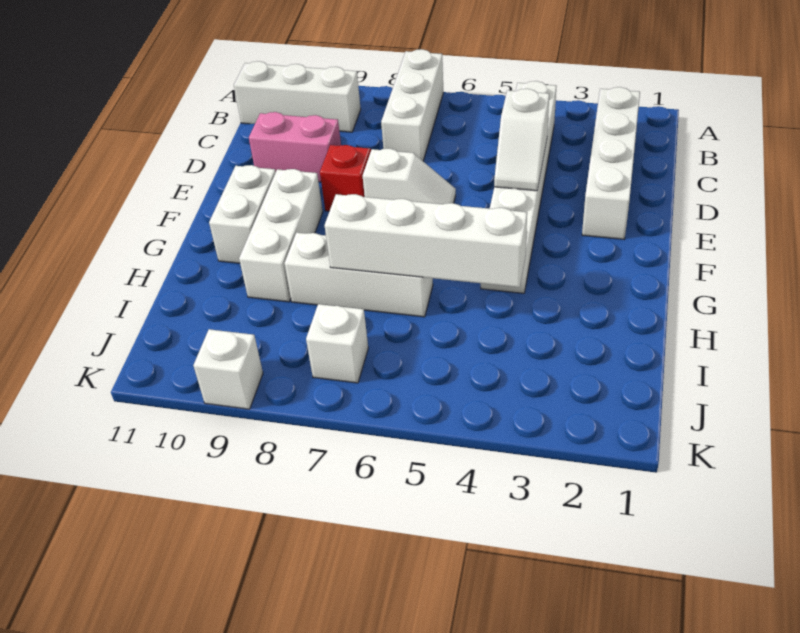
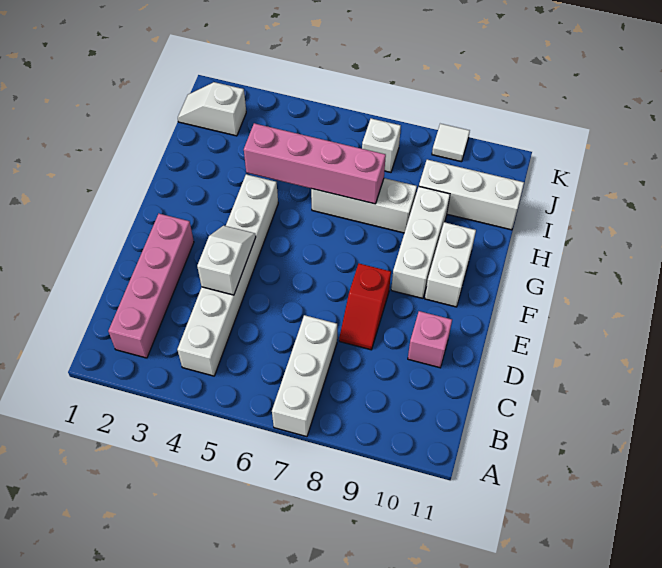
white 1x4 brick [582,87,640,239] -> pink 1x4 brick [108,214,194,358]
white 1x3 brick [234,61,361,132] -> white 1x3 brick moved to [419,160,524,230]
pink 1x2 brick [249,112,341,182] -> pink 1x1 brick [408,311,452,368]
white 1x2 slope [363,149,456,204] -> white 1x2 slope moved to [178,82,246,136]
white 1x4 brick [325,194,527,287] -> pink 1x4 brick [244,123,386,204]
white 1x1 brick [193,329,263,409] -> white 1x1 tile [432,124,470,162]

